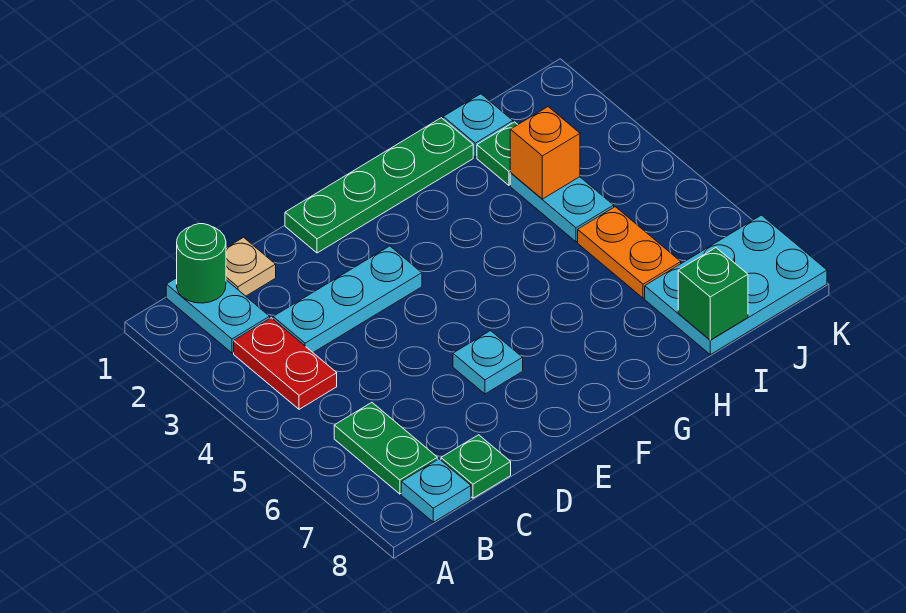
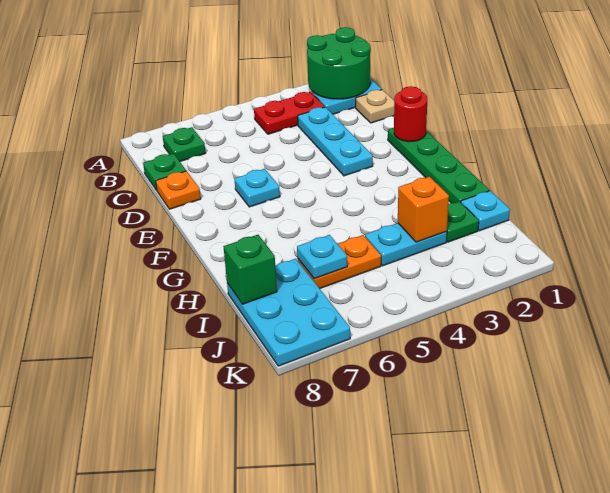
green 1x1 round brick [177,224,226,303] -> green 2x2 round brick [307,27,371,99]
green 1x2 plate [334,403,437,494] -> green 1x1 plate [163,127,205,161]
cyan 1x1 plate [401,459,471,522] -> cyan 1x1 plate moved to [297,235,347,279]
none -> orange 1x1 plate [156,171,201,209]
none -> red 1x1 round brick [394,86,427,142]

